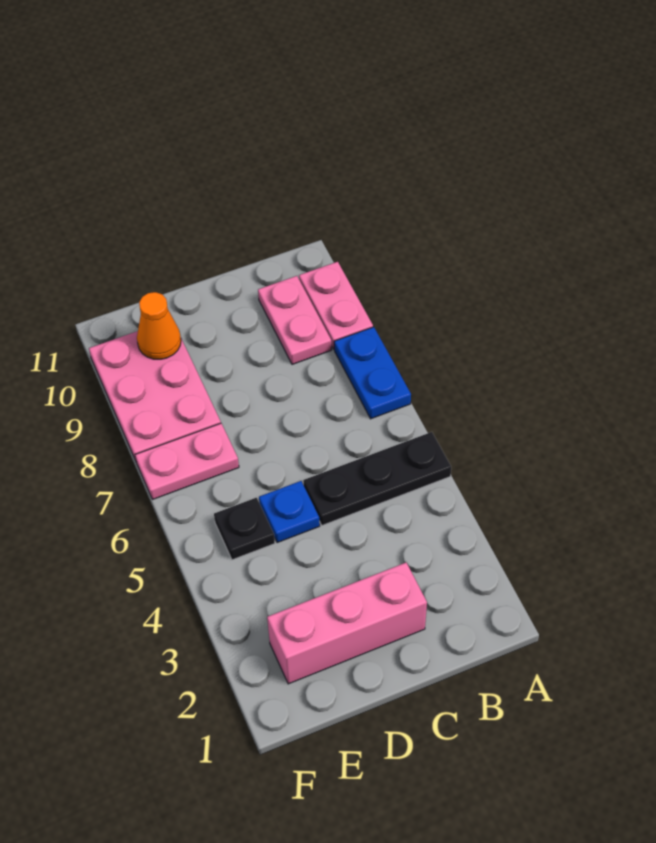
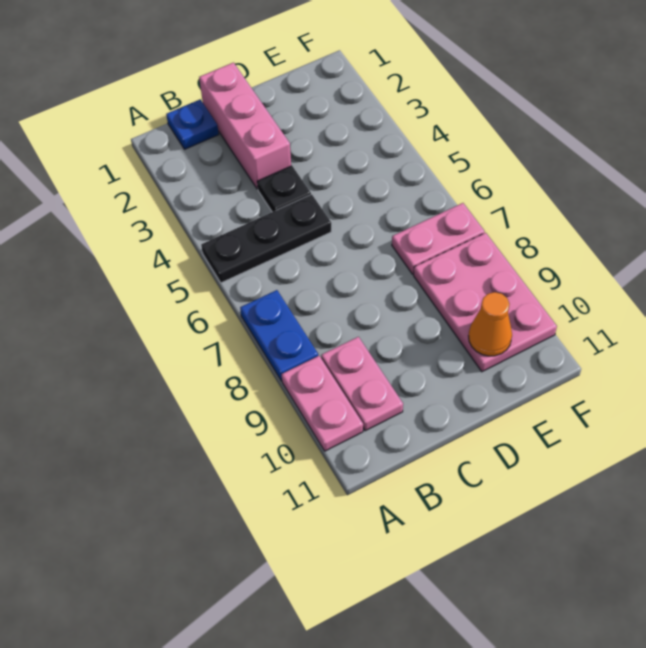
pink 1x3 brick [267,563,427,684] -> pink 1x3 brick turned to [199,63,291,189]
blue 1x1 plate [259,481,320,543] -> blue 1x1 plate moved to [166,99,219,149]
black 1x1 plate [214,498,275,560] -> black 1x1 plate moved to [257,166,311,212]

